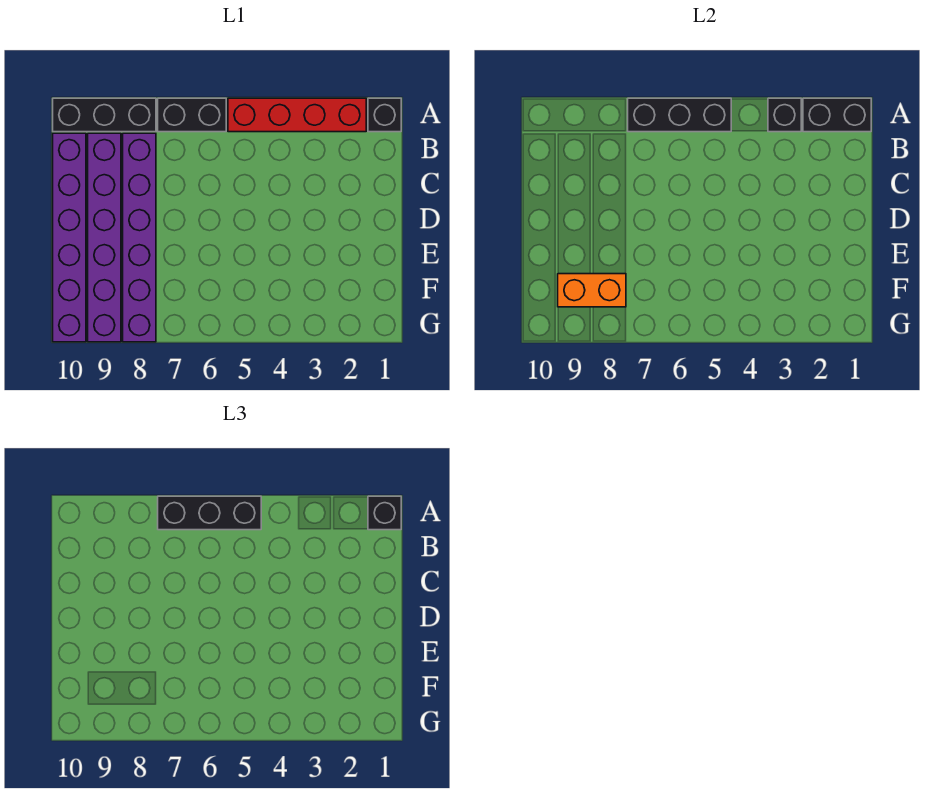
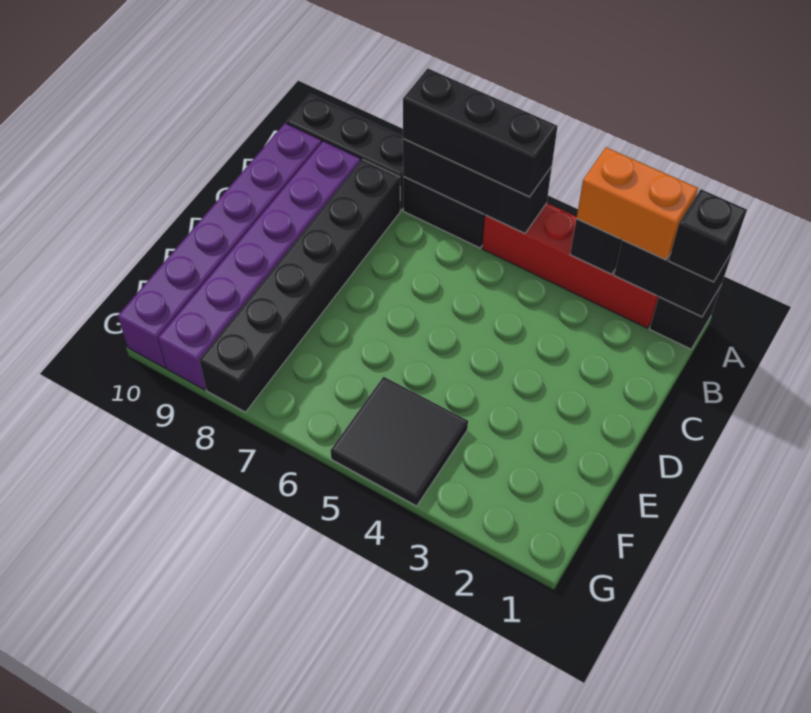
purple 1x6 brick [123,133,156,342] -> black 1x6 brick [199,159,400,412]
none -> black 2x2 tile [331,377,468,506]
orange 1x2 brick [558,274,626,307] -> orange 1x2 brick moved to [576,147,698,260]

